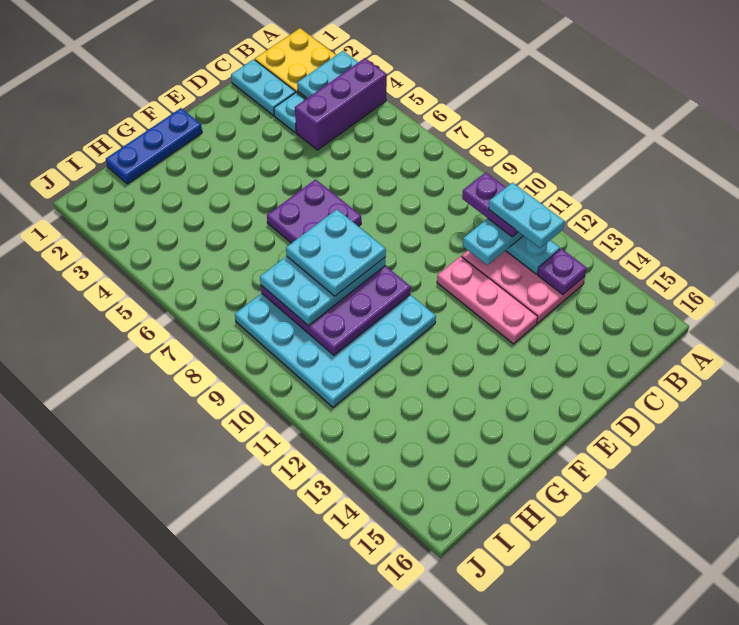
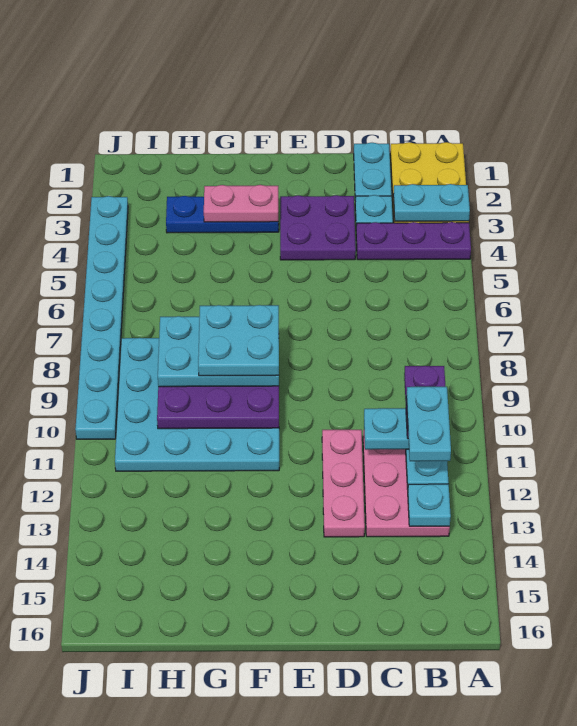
purple 1x3 brick [295,58,387,150] -> purple 1x3 plate [356,222,471,260]
purple 1x1 plate [538,248,587,295] -> cyan 1x1 plate [408,484,451,526]
purple 2x2 plate [267,179,361,243] -> purple 2x2 plate moved to [280,195,356,260]
blue 1x3 plate [106,108,202,184] -> blue 1x3 plate moved to [166,196,279,233]
none -> pink 1x2 plate [204,185,278,222]
none -> cyan 1x8 plate [75,196,128,439]

